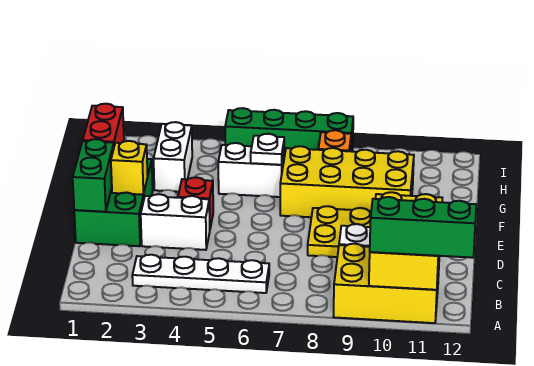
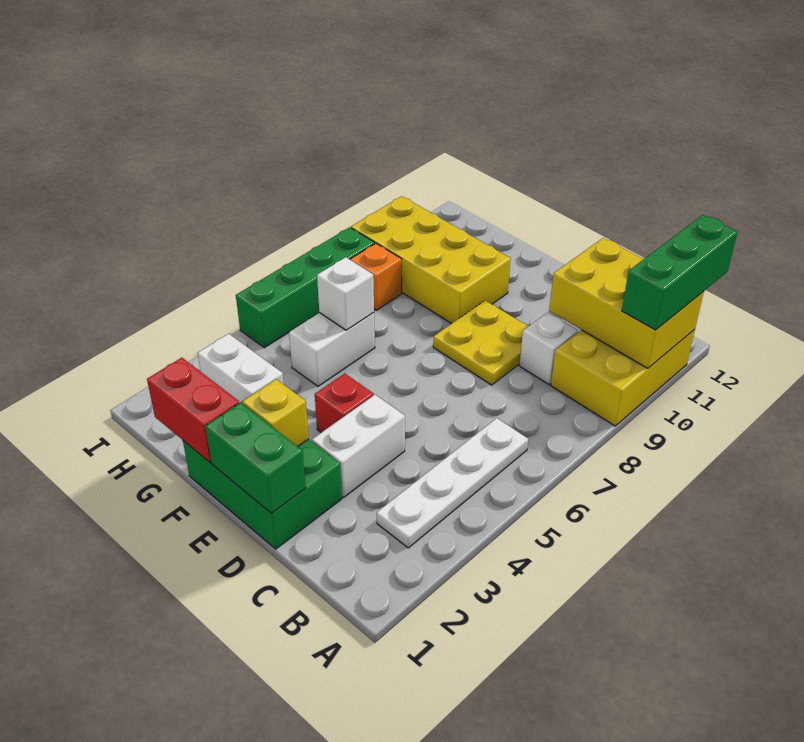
yellow 2x4 brick [280,146,414,217] -> yellow 2x4 brick turned to [351,196,511,324]
white 1x1 plate [251,134,284,165] -> white 1x1 brick [317,257,374,330]

